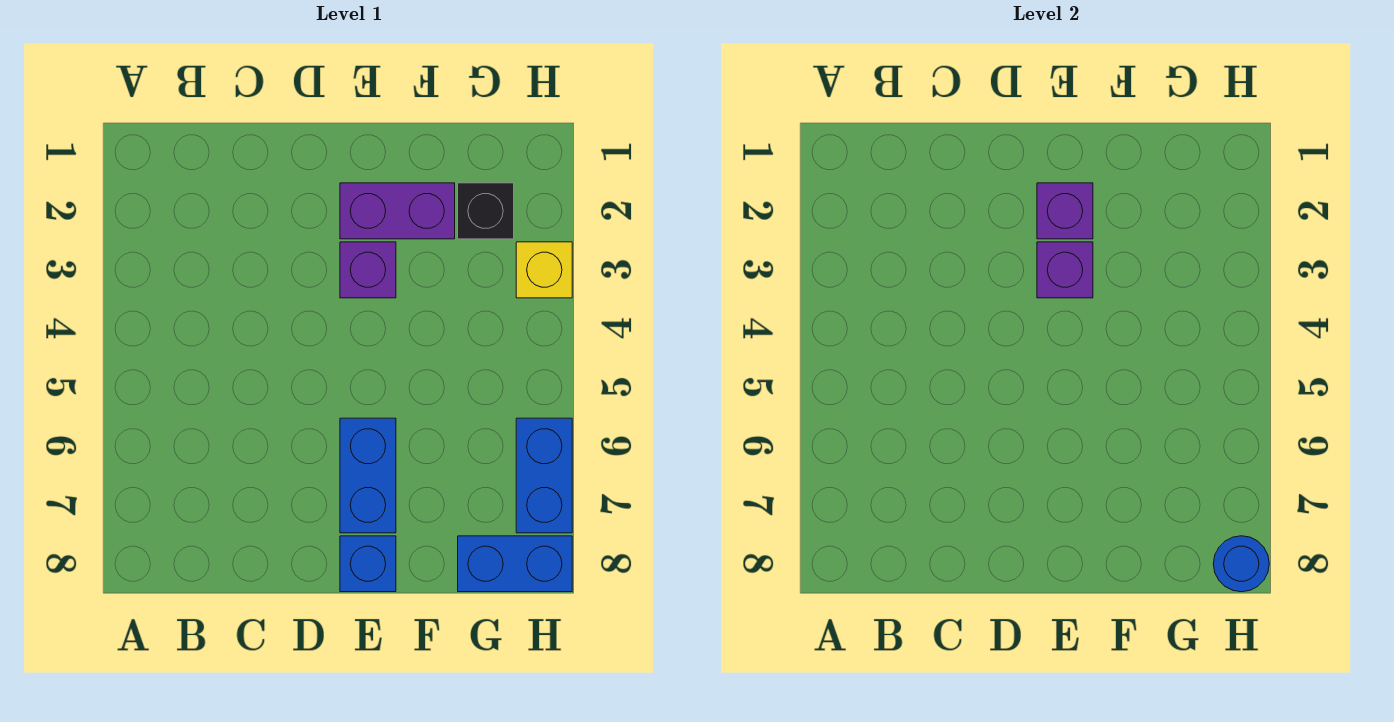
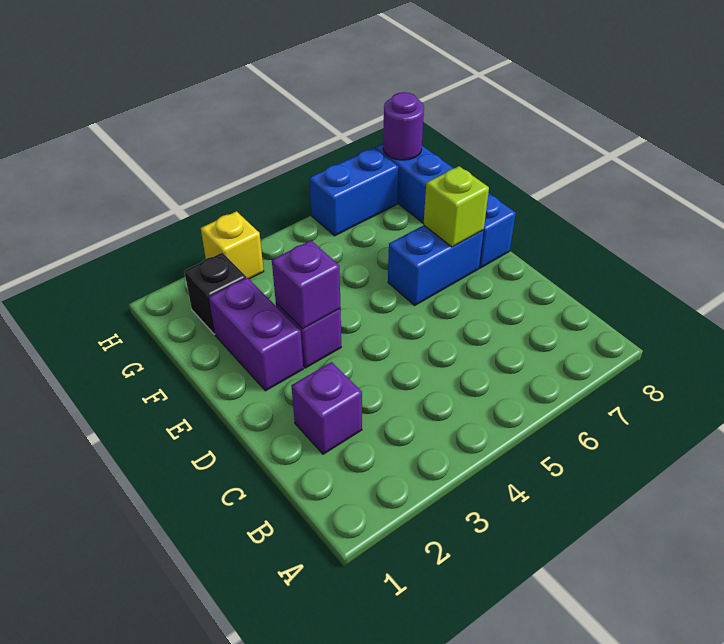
purple 1x1 brick [1037,183,1093,239] -> purple 1x1 brick moved to [291,362,362,454]
none -> lime 1x1 brick [424,166,489,247]
blue 1x1 round brick [1213,536,1269,592] -> purple 1x1 round brick [383,92,424,160]

